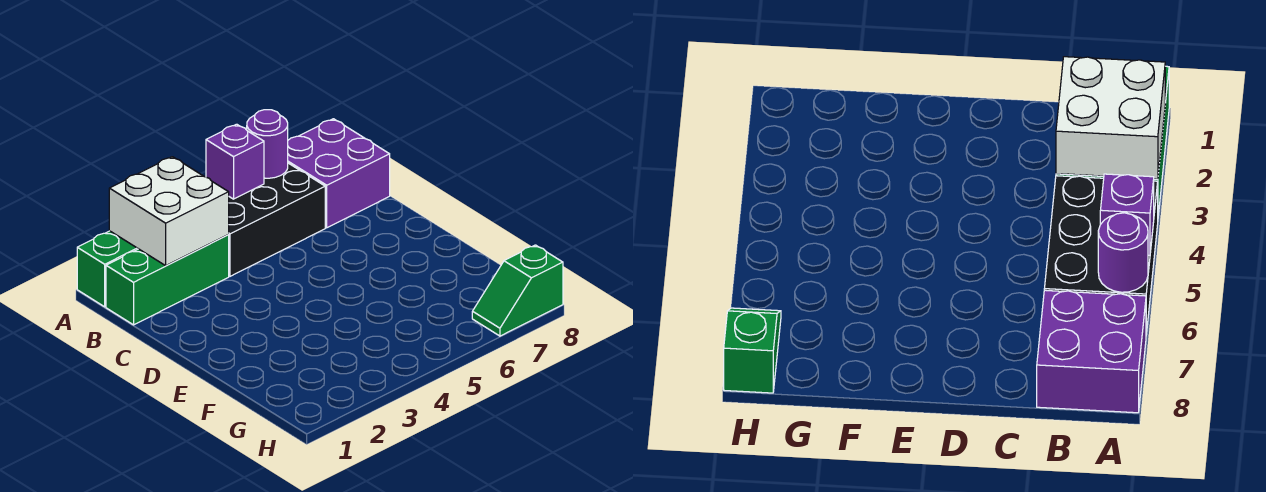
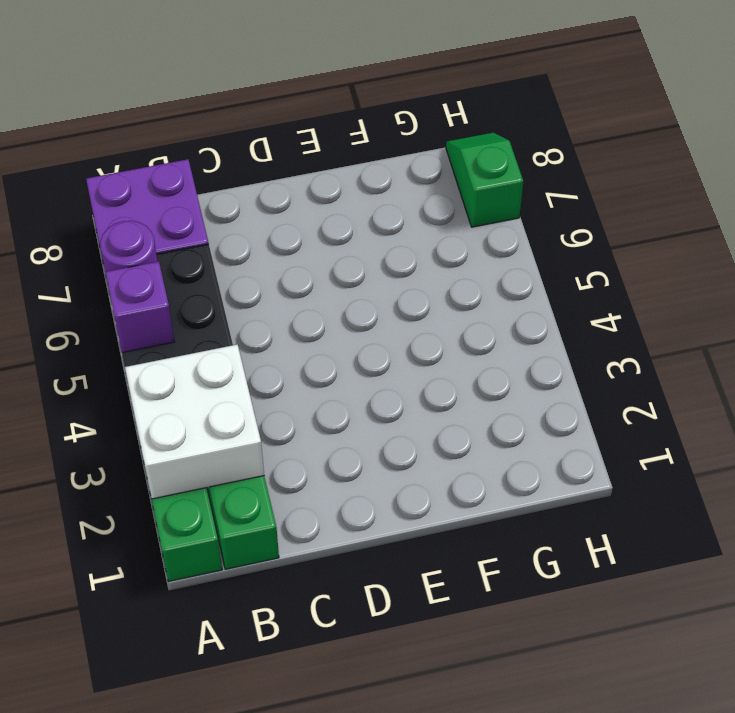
green 1x2 slope [472,245,563,336] -> green 1x2 slope turned to [446,133,523,227]

